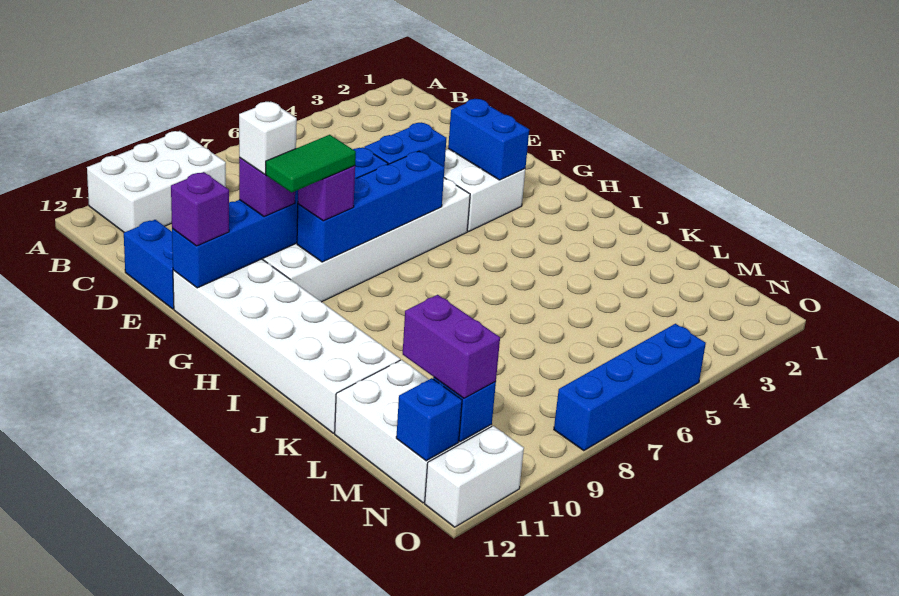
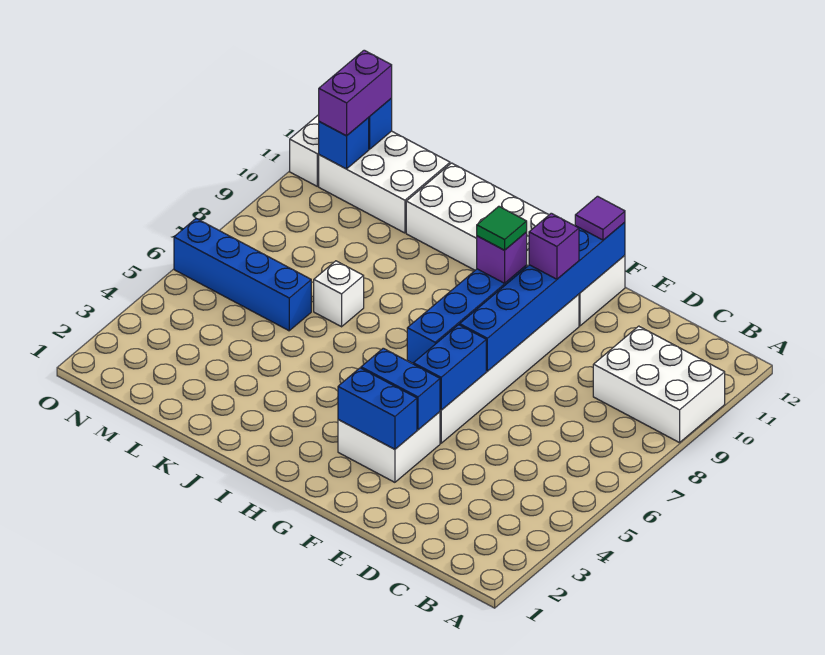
white 2x3 brick [87,131,226,232] -> white 2x3 brick turned to [593,326,725,443]
blue 1x2 brick [124,220,174,309] -> blue 1x2 brick moved to [361,348,440,430]
white 1x1 brick [239,102,297,174] -> white 1x1 brick moved to [314,261,364,327]
purple 1x1 brick [171,172,229,246] -> purple 1x1 tile [575,196,625,240]
green 1x2 tile [266,135,356,192] -> green 1x1 tile [477,206,527,250]
purple 1x2 brick [403,295,500,398] -> purple 1x2 brick turned to [319,50,392,136]
blue 1x4 brick [554,324,706,451] -> blue 1x4 brick turned to [174,219,311,331]

